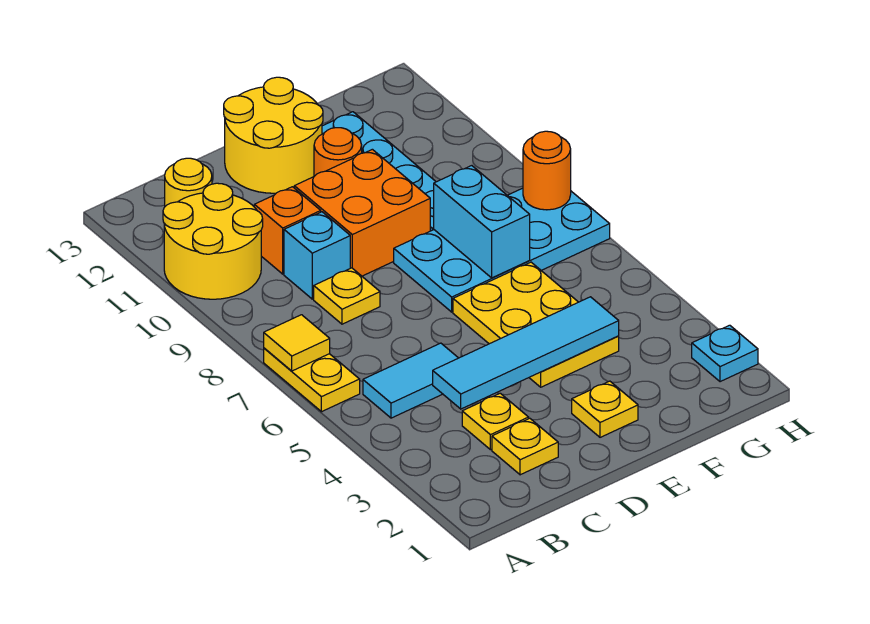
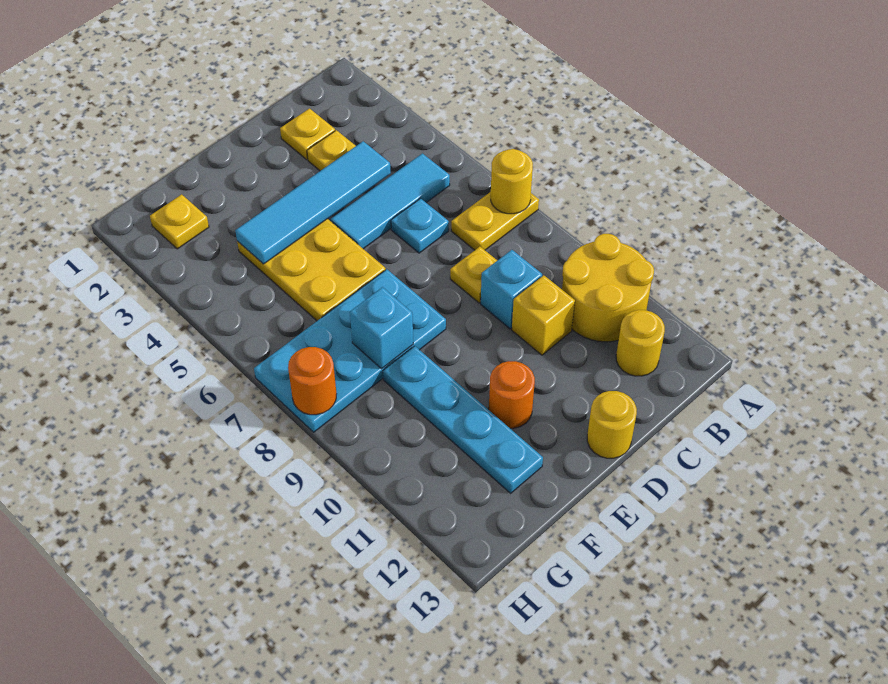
yellow 1x2 plate [264,348,360,412] -> yellow 1x2 plate turned to [451,192,539,250]
yellow 1x1 tile [264,315,330,371] -> yellow 1x1 round brick [491,149,533,214]
cyan 1x2 tile [363,343,458,418] -> cyan 1x3 tile [331,153,450,249]
orange 1x1 brick [254,187,321,274] -> yellow 1x1 brick [512,275,575,355]
orange 2x2 brick [294,149,430,276] -> none
yellow 2x2 round brick [224,77,323,193] -> yellow 1x1 round brick [587,391,637,458]
yellow 1x1 plate [572,381,638,437] -> yellow 1x1 plate moved to [150,194,209,249]
cyan 1x2 brick [434,166,530,278] -> cyan 1x1 brick [350,287,413,369]
cyan 1x1 plate [692,325,758,382] -> cyan 1x1 plate moved to [391,198,449,253]

